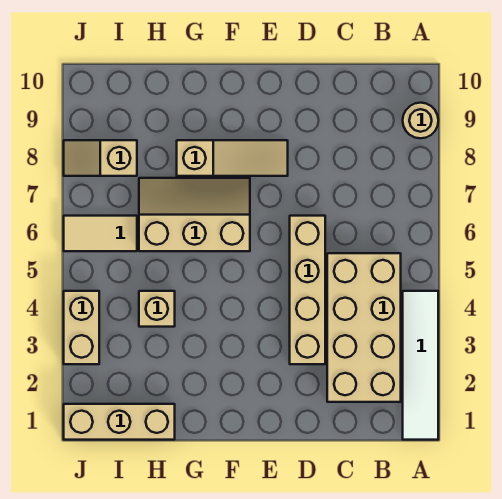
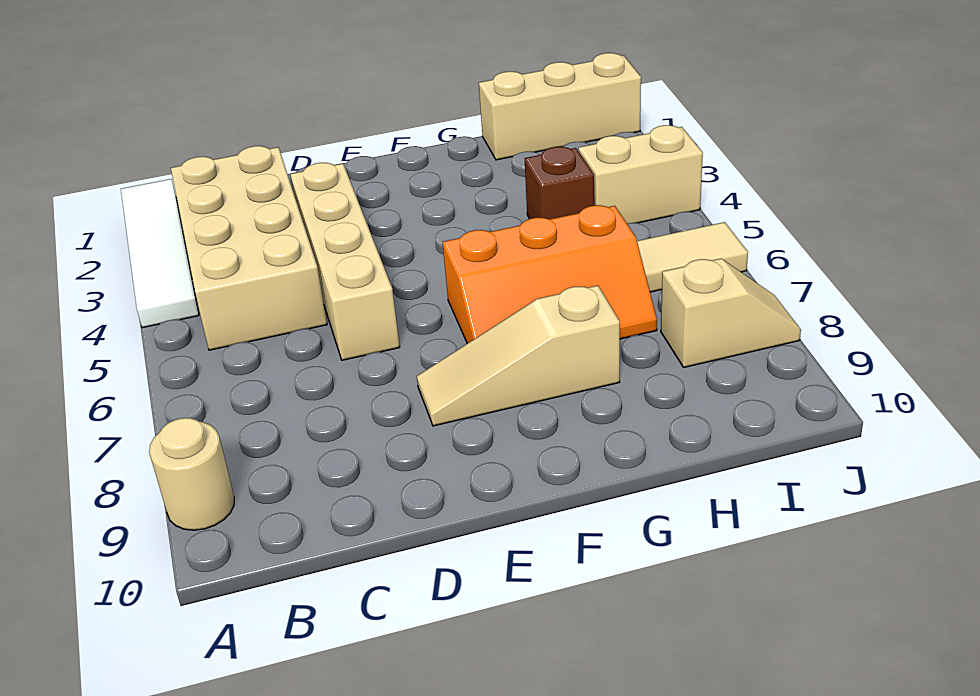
tan 2x3 slope [139,178,250,251] -> orange 2x3 slope [443,205,657,343]
tan 1x1 brick [139,291,175,327] -> brown 1x1 brick [525,147,594,219]
tan 1x2 brick [64,291,99,364] -> tan 1x2 brick turned to [579,125,703,223]

